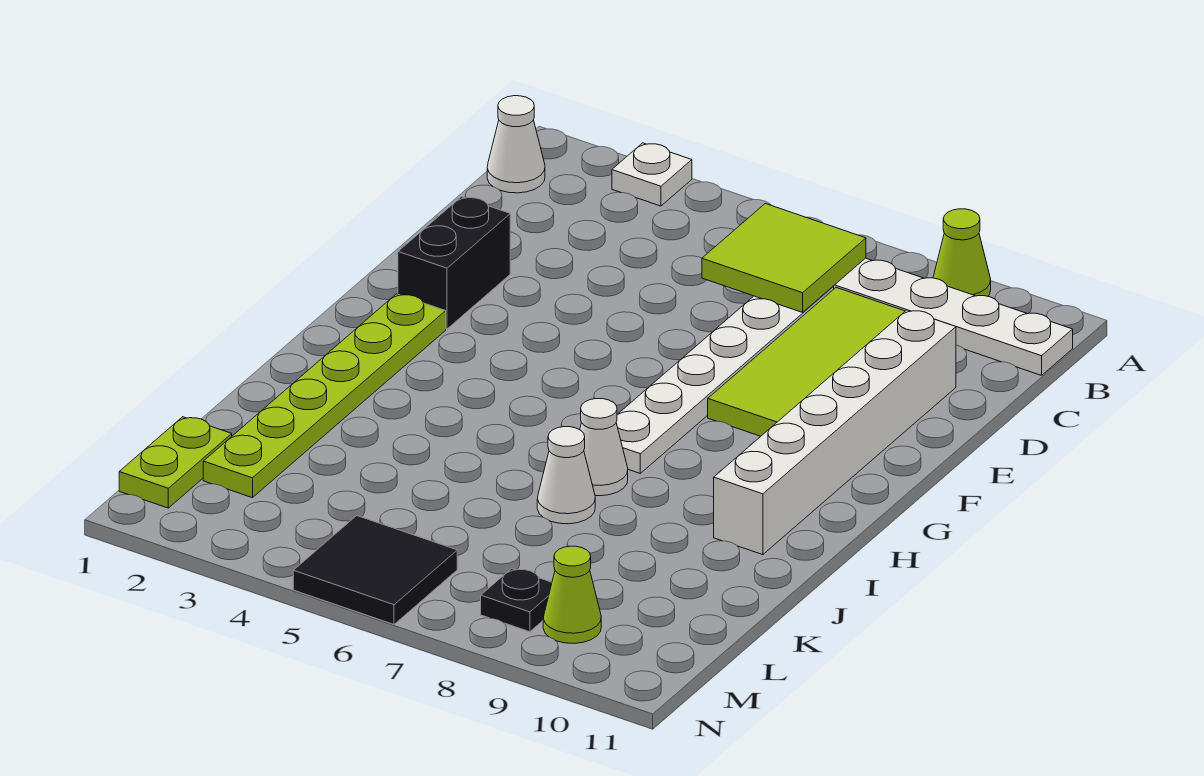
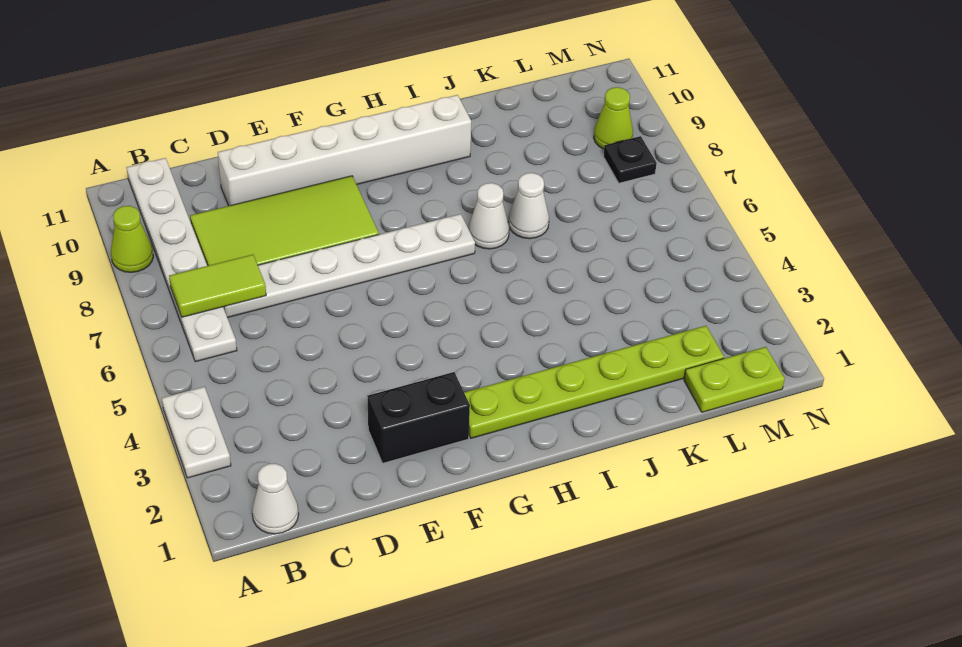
white 1x1 plate [612,143,692,206] -> white 1x2 plate [162,387,231,478]
lime 2x2 tile [702,204,866,312] -> lime 1x2 tile [169,255,266,317]
black 2x2 tile [293,516,457,624] -> none

